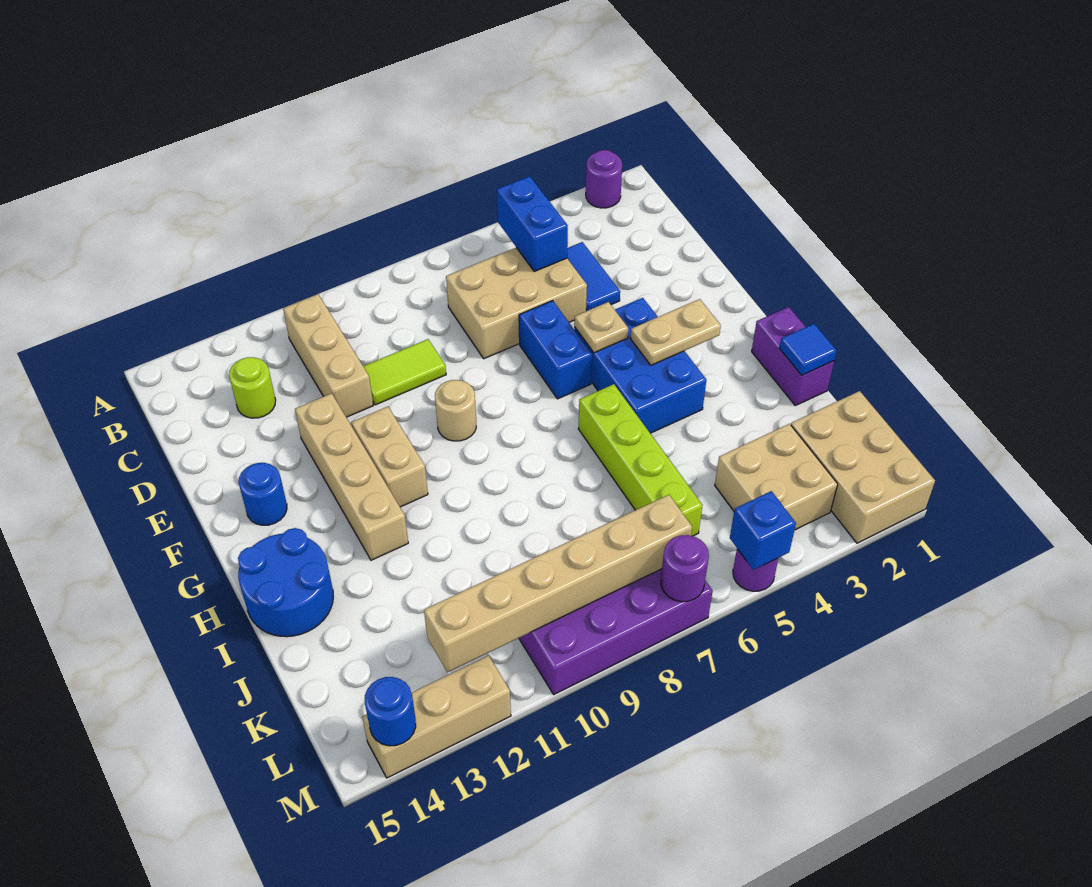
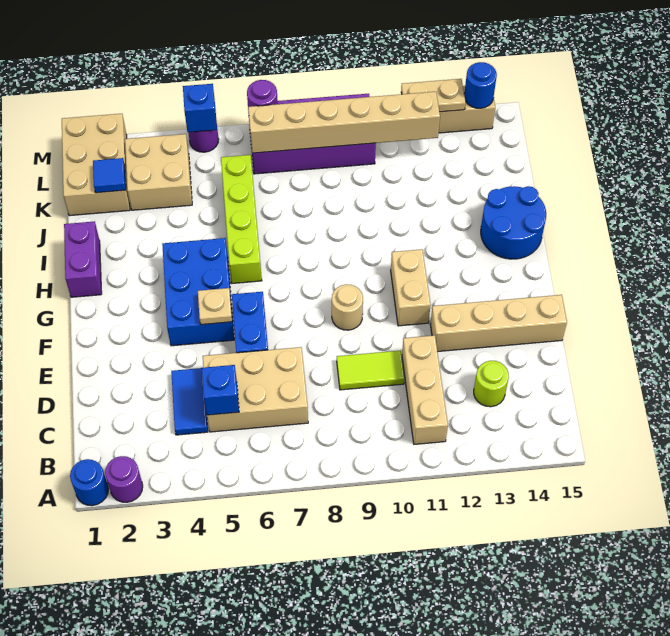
blue 1x2 brick [497,176,568,271] -> blue 1x1 brick [202,365,239,415]
tan 1x4 brick [295,393,408,560] -> tan 1x4 brick turned to [430,295,567,352]
blue 1x1 round brick [239,463,287,525] -> blue 1x1 round brick moved to [70,459,108,506]
tan 1x2 plate [631,299,721,365] -> tan 1x2 plate moved to [401,79,466,112]
blue 1x1 tile [779,324,837,375] -> blue 1x1 tile moved to [93,158,126,193]

